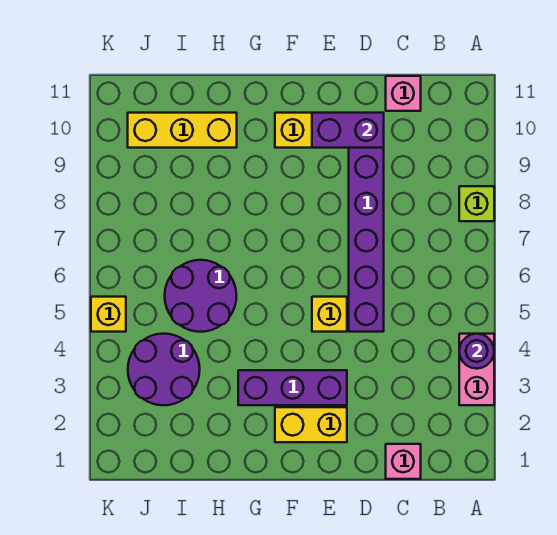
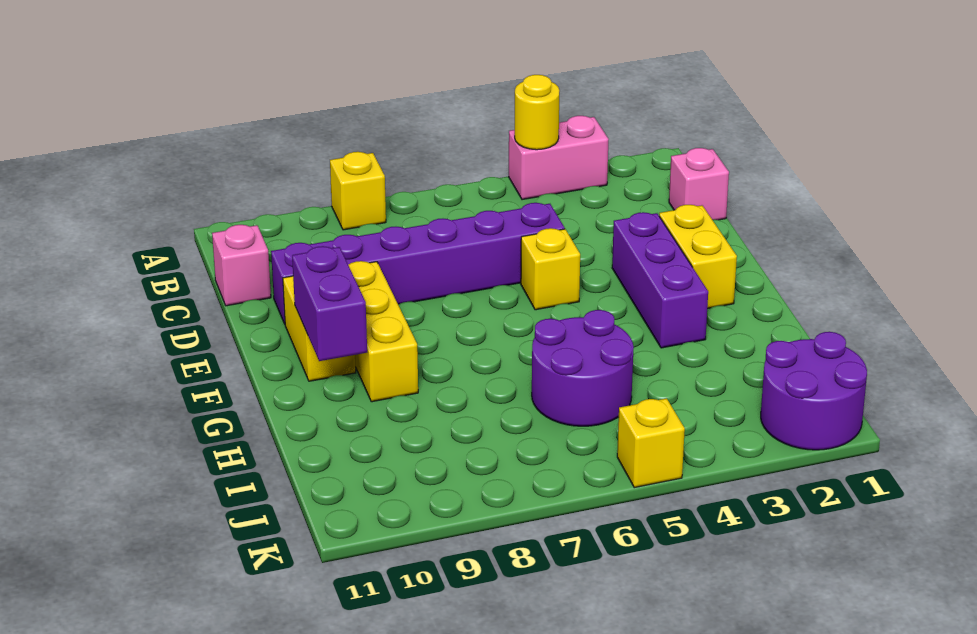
purple 1x1 round brick [459,334,494,369] -> yellow 1x1 round brick [515,75,560,150]
lime 1x1 brick [459,186,494,221] -> yellow 1x1 brick [330,152,386,230]
purple 1x2 brick [312,113,384,148] -> purple 1x2 brick moved to [292,246,367,361]
yellow 1x3 brick [128,113,237,148] -> yellow 1x3 brick moved to [348,261,418,402]
purple 2x2 round brick [128,334,200,405] -> purple 2x2 round brick moved to [761,332,867,450]

